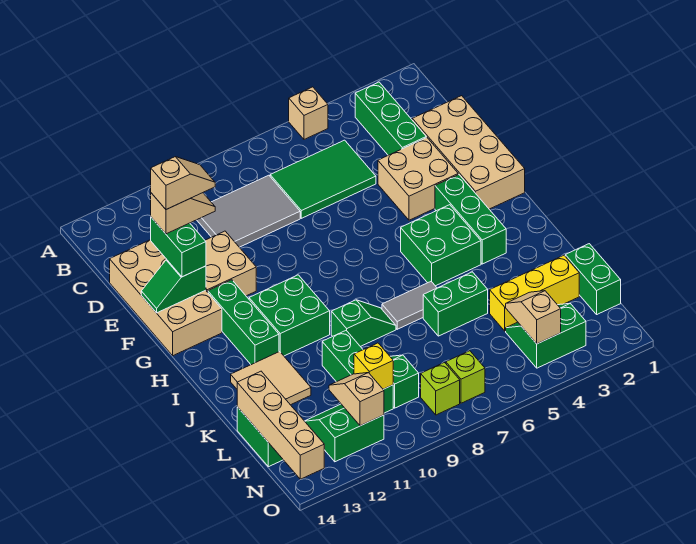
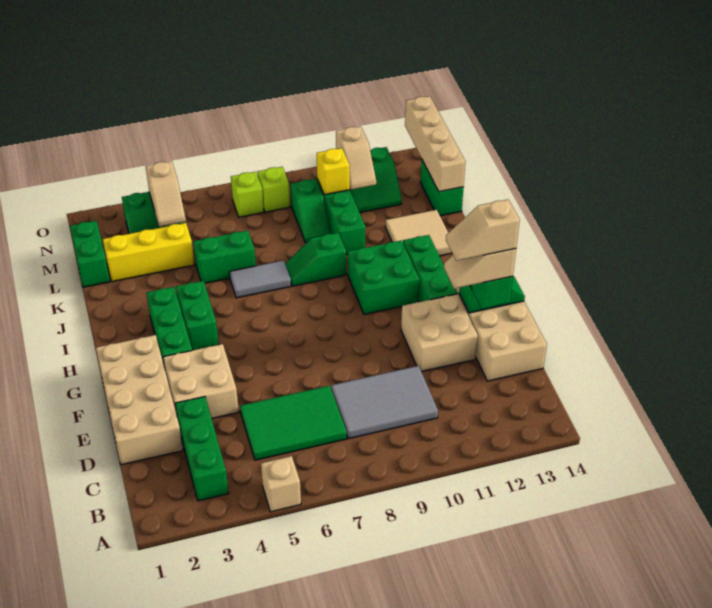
green 2x2 brick [401,205,481,286] -> green 1x2 brick [176,281,219,350]

